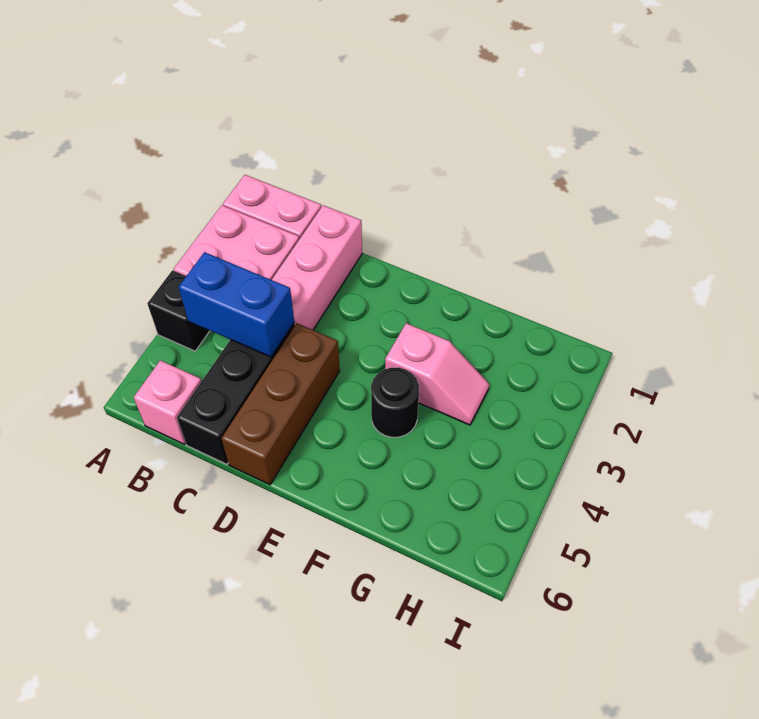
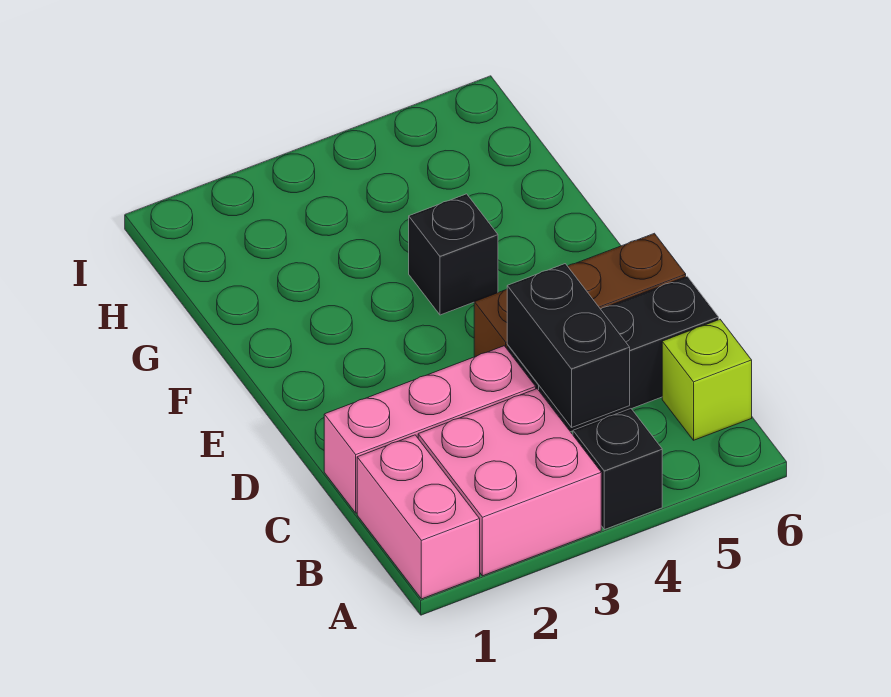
blue 1x2 brick [179,252,294,357] -> black 1x2 brick [507,264,630,427]
pink 1x1 brick [134,360,202,444] -> lime 1x1 brick [662,319,752,440]
pink 1x2 slope [385,323,489,425] -> none
black 1x1 round brick [371,368,419,437] -> black 1x1 brick [409,194,498,315]

